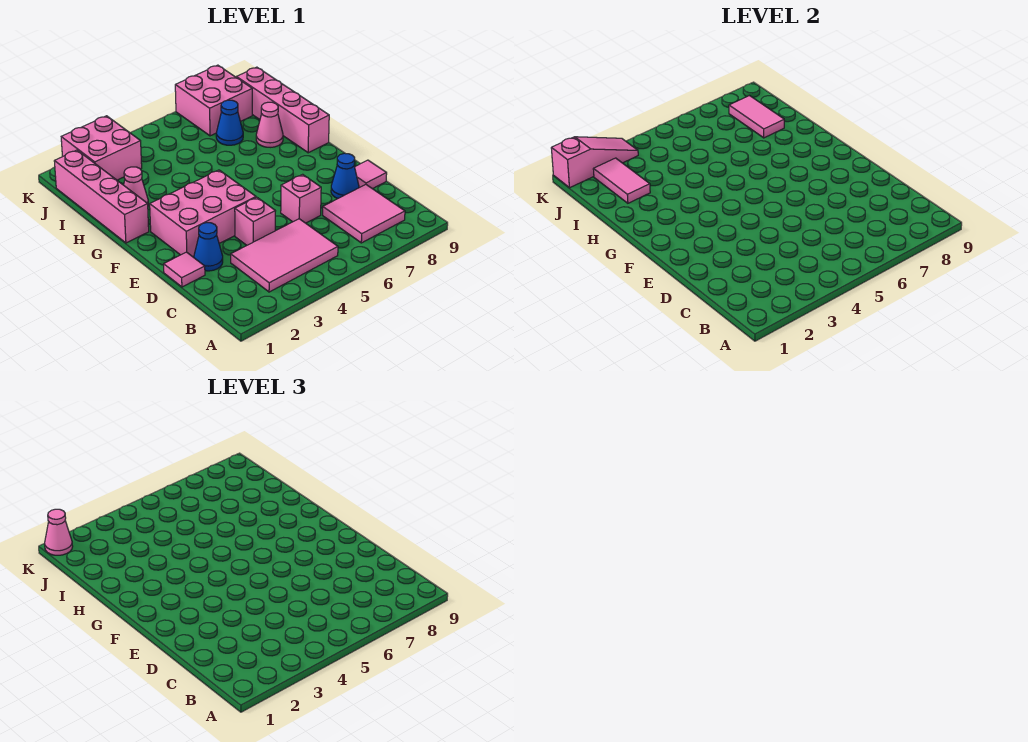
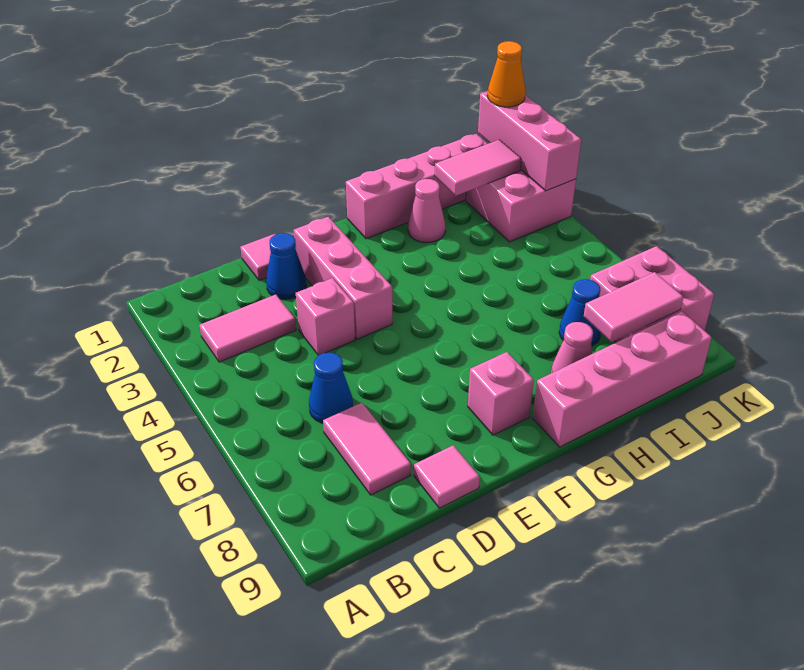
pink 2x3 tile [231,219,338,292] -> pink 1x2 tile [200,294,296,362]
pink 2x2 tile [323,185,405,243] -> pink 1x2 tile [323,403,411,495]
pink 1x1 brick [281,174,321,223] -> pink 1x1 brick moved to [468,352,534,435]
blue 1x1 cone [331,153,359,199] -> blue 1x1 cone moved to [309,352,353,423]
pink 2x3 brick [150,170,256,257] -> pink 1x3 brick [293,217,392,339]
pink 1x3 slope [551,137,638,188] -> pink 1x3 brick [478,91,581,191]
pink 1x1 cone [45,509,73,555] -> orange 1x1 cone [487,41,526,107]

